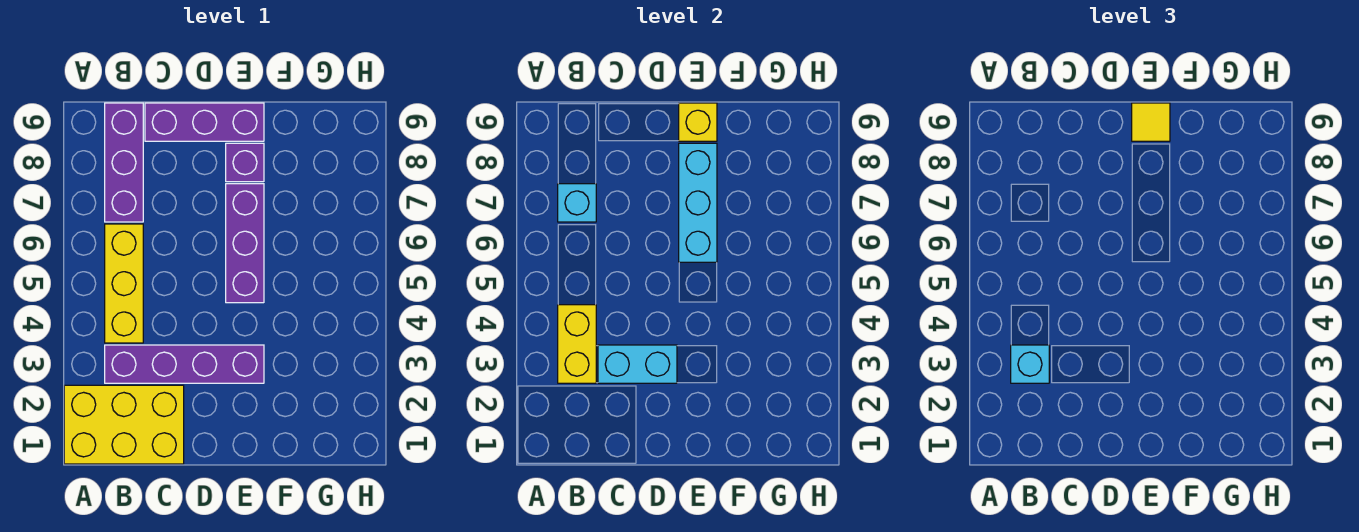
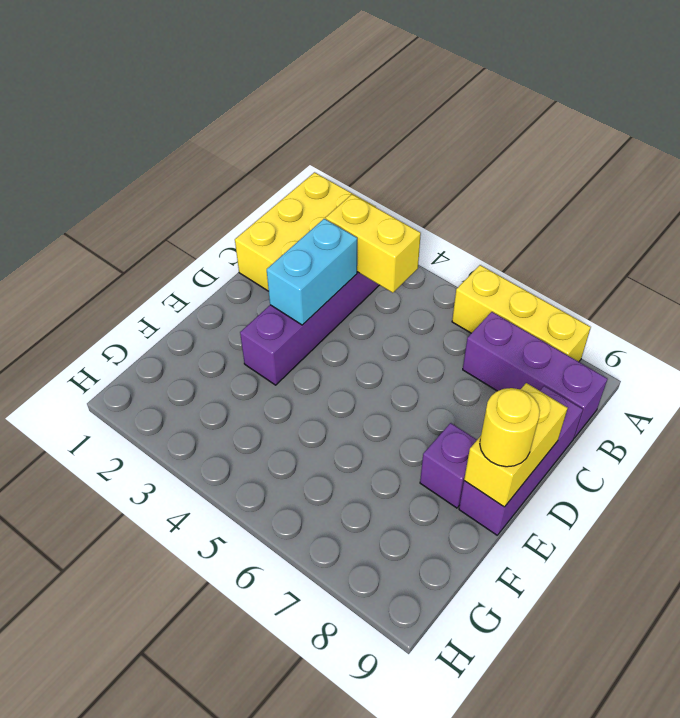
cyan 1x1 brick [1011,345,1049,383] -> none
yellow 1x3 brick [105,224,143,343] -> yellow 1x3 brick moved to [452,265,591,362]
cyan 1x1 brick [558,184,596,222] -> none
purple 1x3 brick [226,184,264,303] -> none
cyan 1x3 brick [679,143,717,262] -> none
yellow 1x1 brick [679,103,717,141] -> yellow 1x2 brick [464,383,568,507]
yellow 1x1 tile [1132,103,1170,141] -> yellow 1x1 round brick [480,388,540,467]

